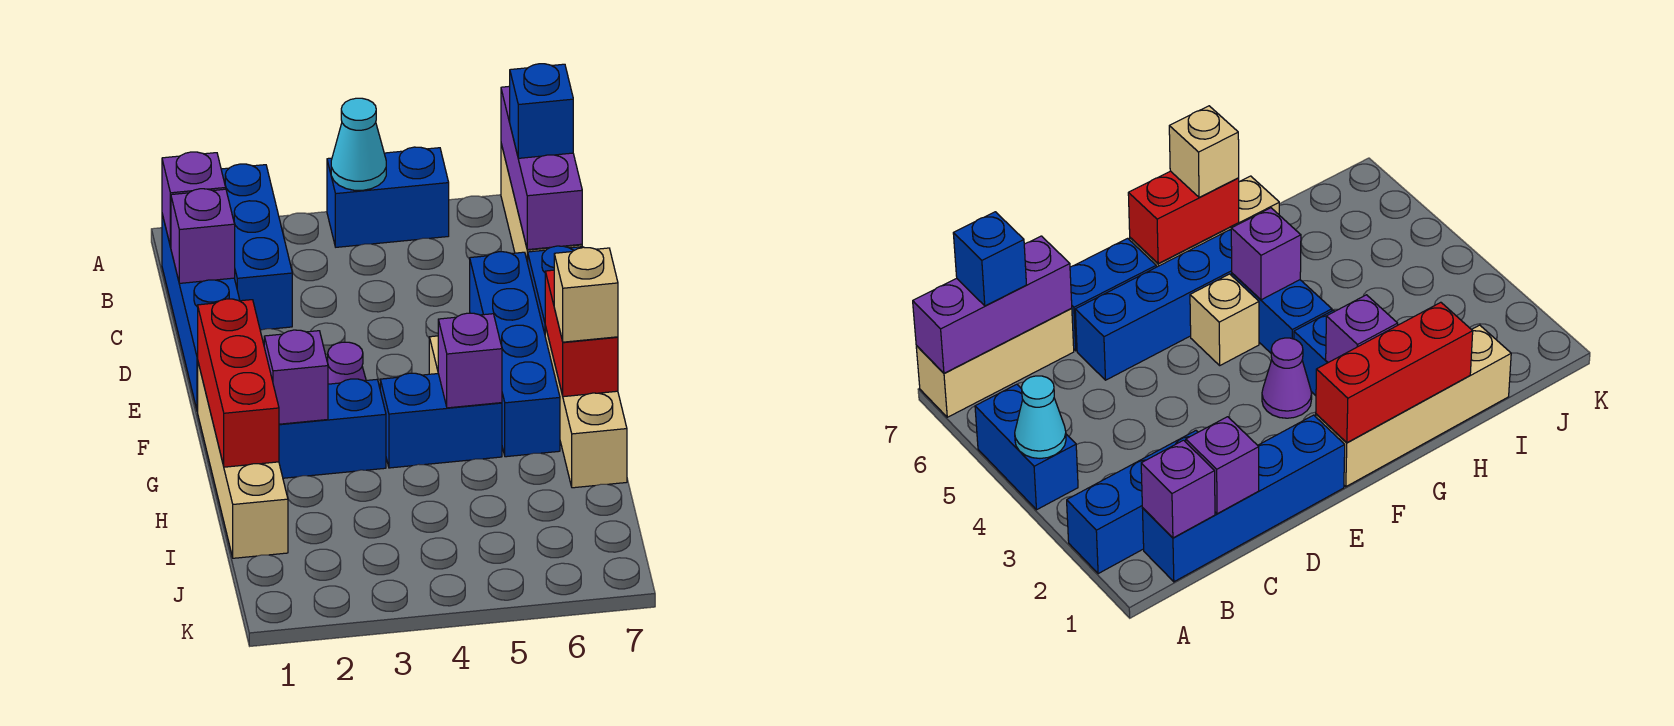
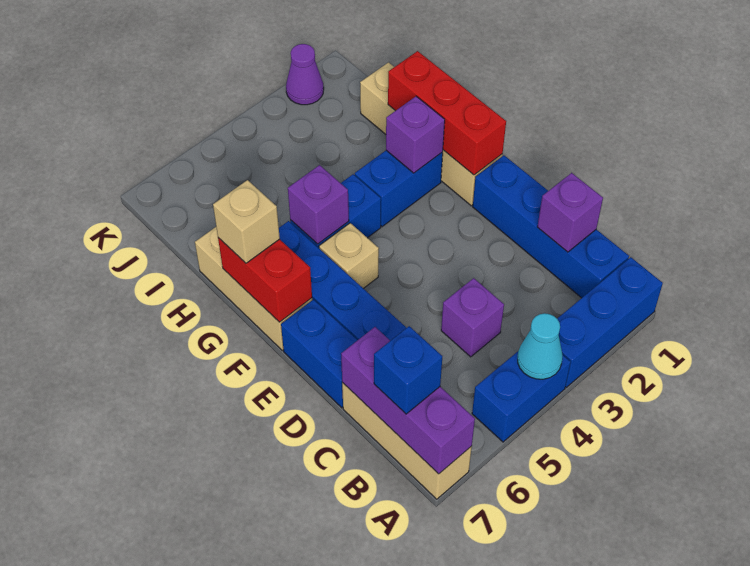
blue 1x3 brick [221,164,292,330] -> blue 1x3 brick turned to [557,257,663,387]
purple 1x1 brick [162,152,226,247] -> purple 1x1 brick moved to [441,278,504,357]
purple 1x1 cone [327,342,366,384] -> purple 1x1 cone moved to [286,44,324,105]

